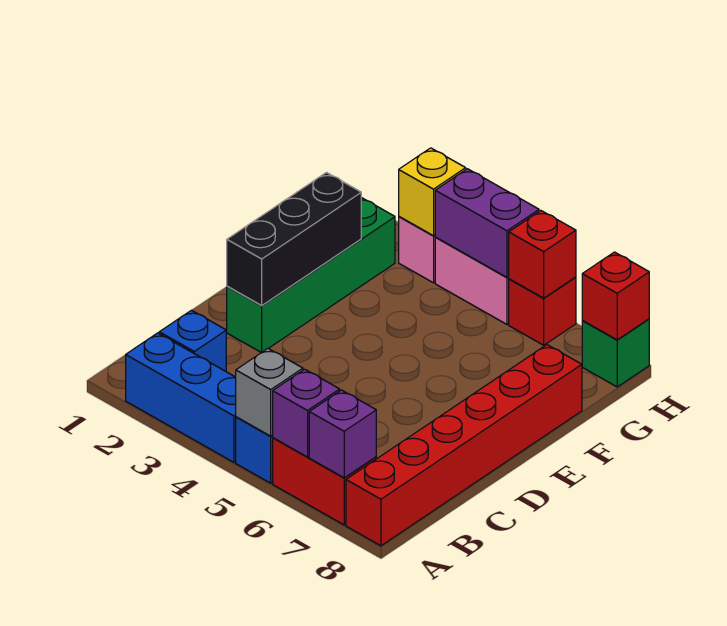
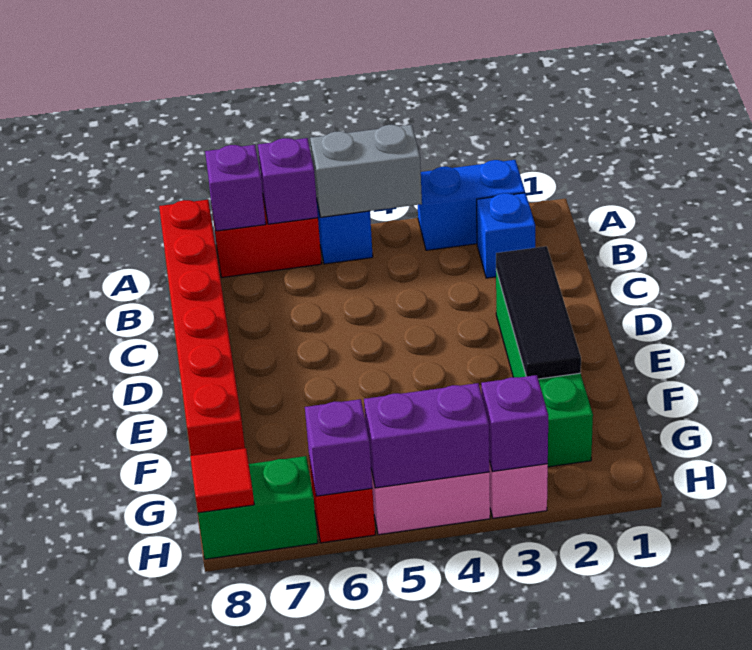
blue 1x3 brick [126,333,236,462] -> blue 1x2 brick [418,160,525,250]
grey 1x1 brick [236,348,303,436] -> grey 1x2 brick [310,125,422,217]
black 1x3 brick [227,173,361,305] -> black 1x3 tile [496,246,581,379]
yellow 1x1 brick [399,148,466,236] -> purple 1x1 brick [481,375,548,471]
red 1x1 brick [509,211,576,298] -> purple 1x1 brick [305,399,372,496]
green 1x1 brick [582,319,649,387] -> green 1x2 brick [198,456,318,559]
red 1x1 brick [582,252,649,340] -> red 1x1 tile [190,448,254,513]

